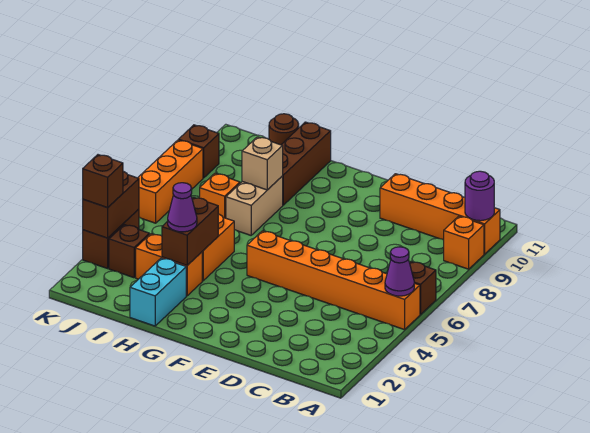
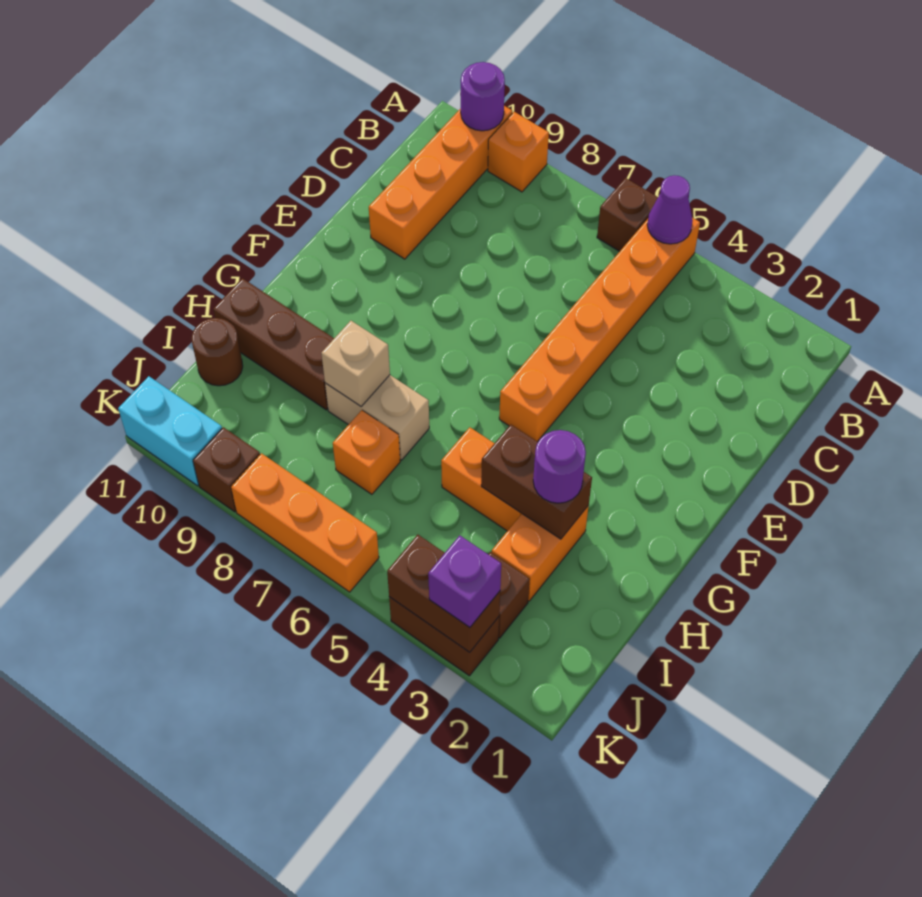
cyan 1x2 brick [130,258,186,326] -> cyan 1x2 brick moved to [118,376,222,486]
purple 1x1 cone [168,183,197,232] -> purple 1x1 round brick [533,430,586,503]
brown 1x1 brick [83,155,123,208] -> purple 1x1 brick [428,536,501,627]

